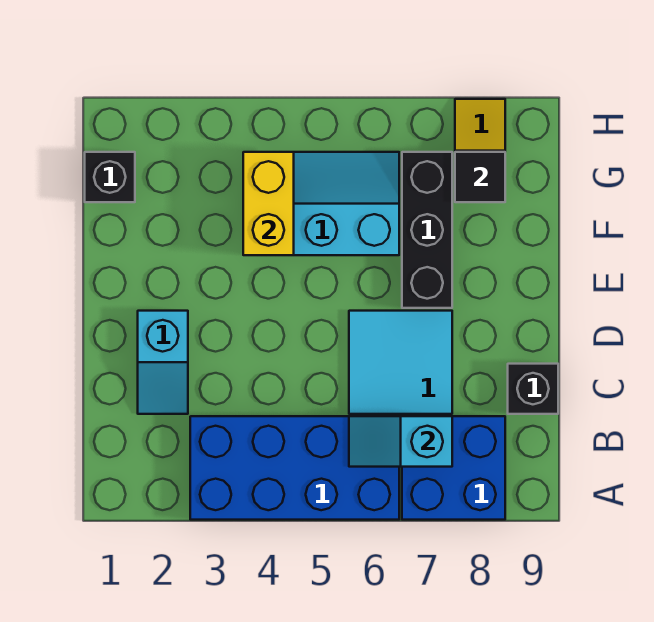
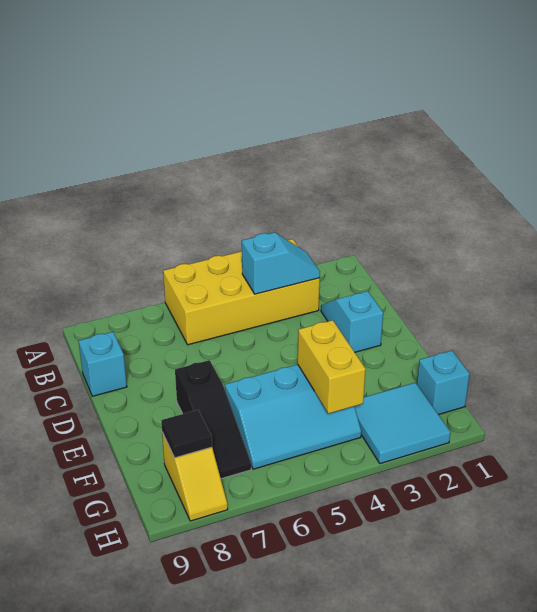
blue 2x4 brick [190,416,399,520] -> yellow 2x4 brick [163,239,320,345]
blue 2x2 brick [402,416,505,520] -> none
cyan 1x2 slope [349,416,452,467] -> cyan 1x2 slope moved to [242,232,320,294]
cyan 2x2 tile [349,311,452,414] -> cyan 2x2 tile moved to [355,383,451,464]
black 1x1 brick [508,364,558,414] -> cyan 1x1 brick [79,332,127,396]
black 1x3 brick [402,152,452,308] -> black 1x3 slope [175,360,251,479]
black 1x1 brick [85,152,135,202] -> cyan 1x1 brick [417,351,470,415]

